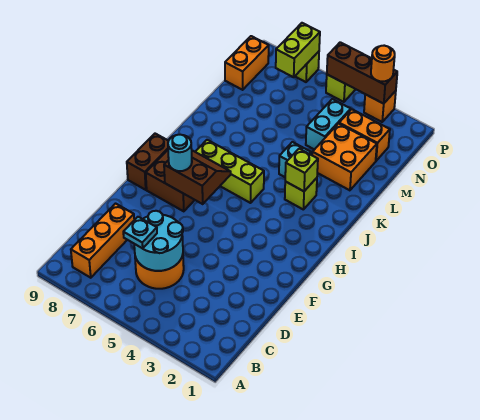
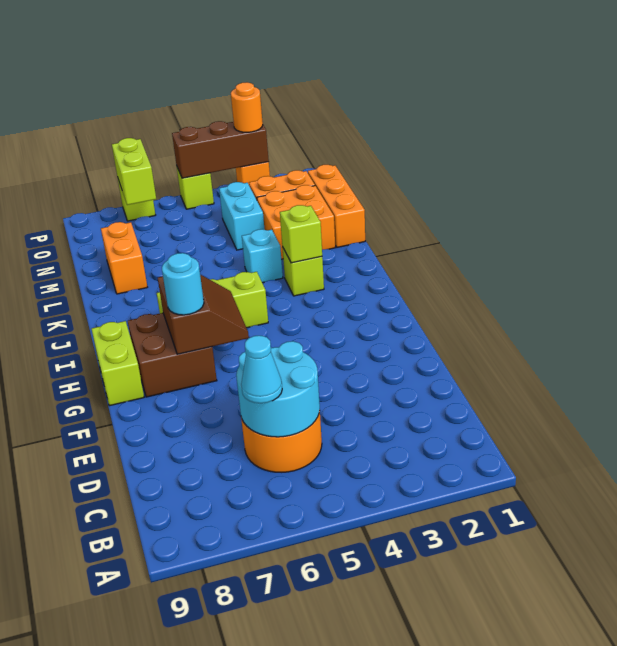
orange 1x3 brick [71,204,134,278] -> orange 1x3 brick moved to [308,165,365,247]
cyan 1x1 plate [123,217,157,248] -> cyan 1x1 cone [241,336,282,403]
brown 2x2 slope [164,151,231,204] -> brown 2x2 slope turned to [158,275,249,354]
brown 1x2 brick [127,134,168,190] -> lime 1x2 brick [92,321,144,406]
orange 1x2 brick [225,36,269,90] -> orange 1x2 brick moved to [101,222,147,294]

